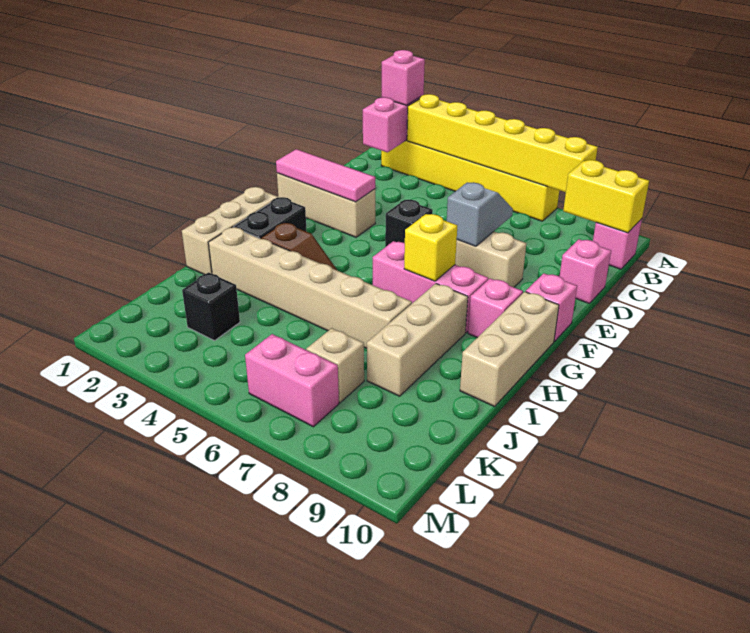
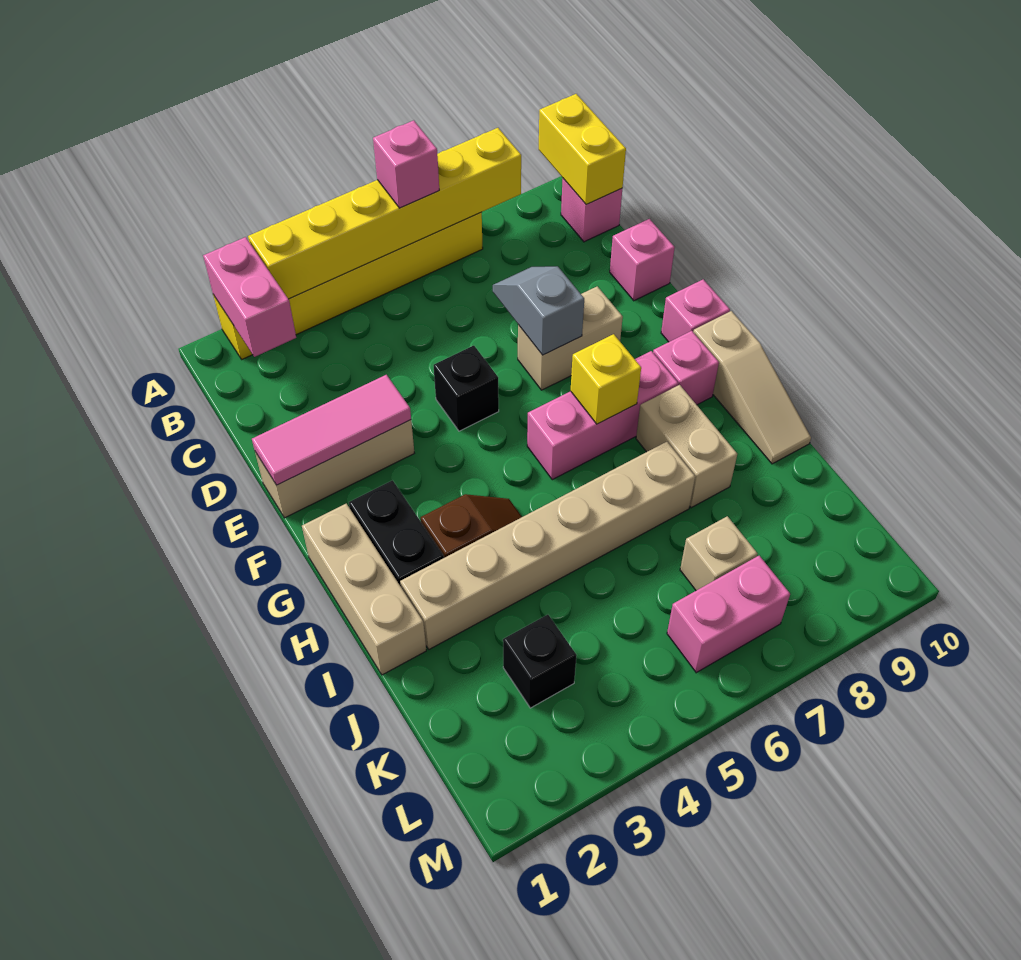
pink 1x1 brick [382,50,425,105] -> pink 1x1 brick moved to [373,120,439,208]
yellow 1x2 brick [563,160,649,233] -> yellow 1x2 brick turned to [539,94,626,204]
tan 1x3 brick [460,292,559,407] -> tan 1x3 slope [693,311,811,464]
tan 1x3 brick [367,284,468,396] -> tan 1x2 brick [636,385,737,508]

